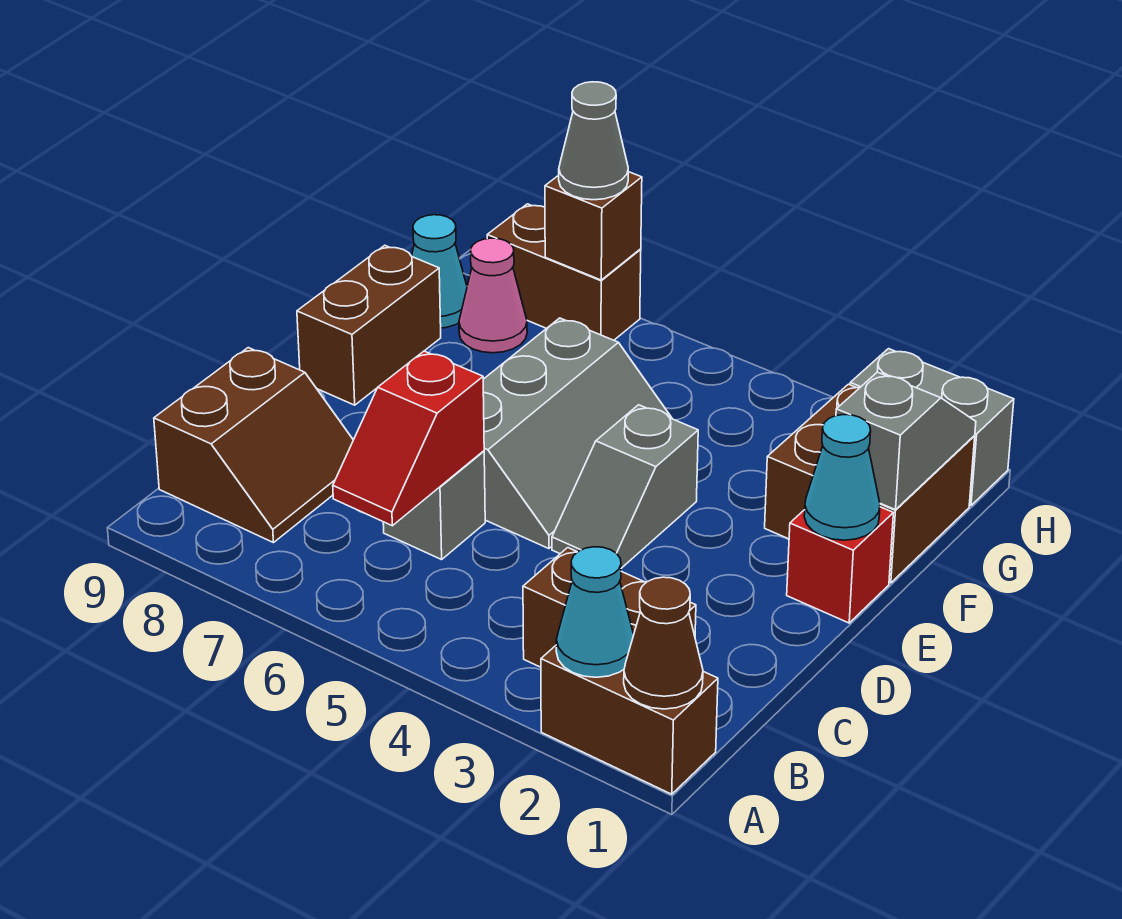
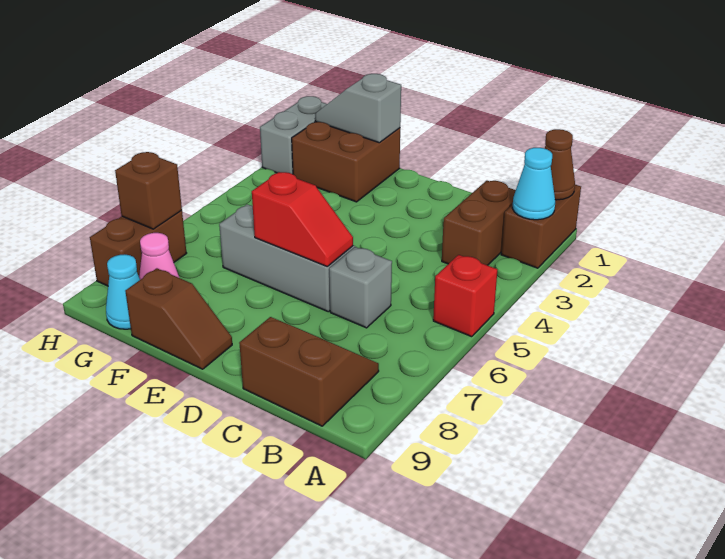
red 1x2 slope [333,351,484,526] -> red 1x2 slope moved to [252,172,353,266]
grey 1x2 slope [552,405,698,568] -> none
red 1x1 brick [787,507,893,623] -> red 1x1 brick moved to [433,255,497,337]
cyan 1x1 cone [804,415,880,540] -> none
brown 1x2 brick [297,245,441,405] -> brown 1x2 slope [125,268,232,369]
grey 1x1 cone [559,82,628,200] -> none

